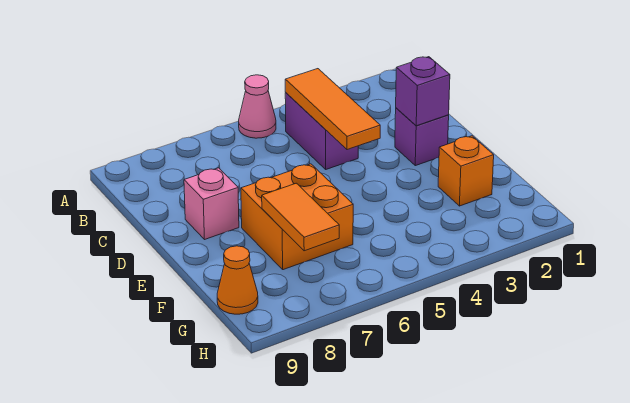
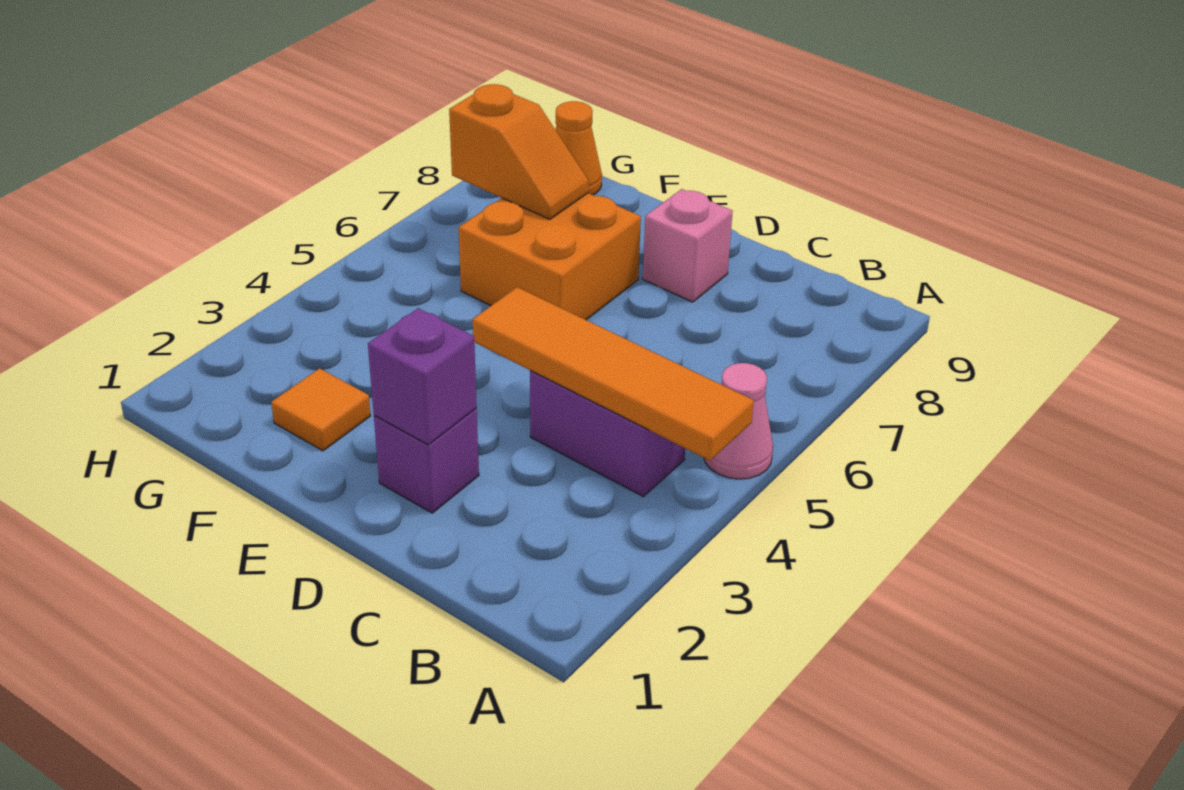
orange 1x3 tile [285,69,380,150] -> orange 1x4 tile [473,287,754,461]
orange 1x1 brick [438,136,494,206] -> orange 1x1 tile [271,368,371,451]
orange 1x2 tile [262,183,339,251] -> orange 1x2 slope [449,84,589,219]

